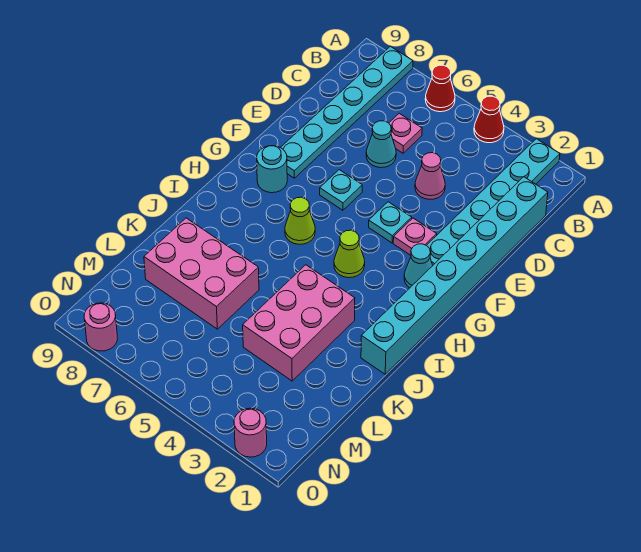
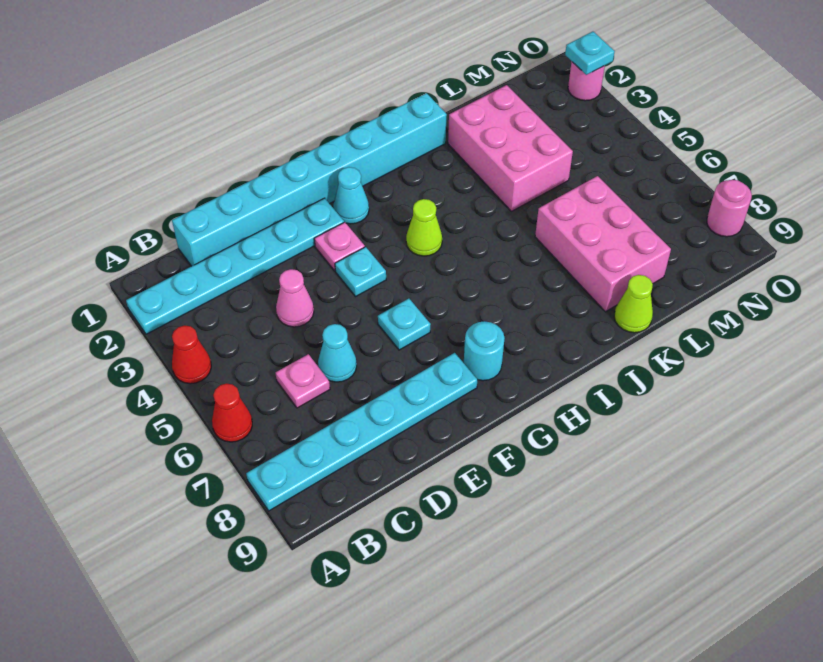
lime 1x1 cone [285,197,315,244] -> lime 1x1 cone moved to [614,275,653,333]
pink 2x3 brick [243,265,355,381] -> pink 2x3 brick turned to [448,85,573,211]
none -> cyan 1x1 plate [565,32,615,75]

